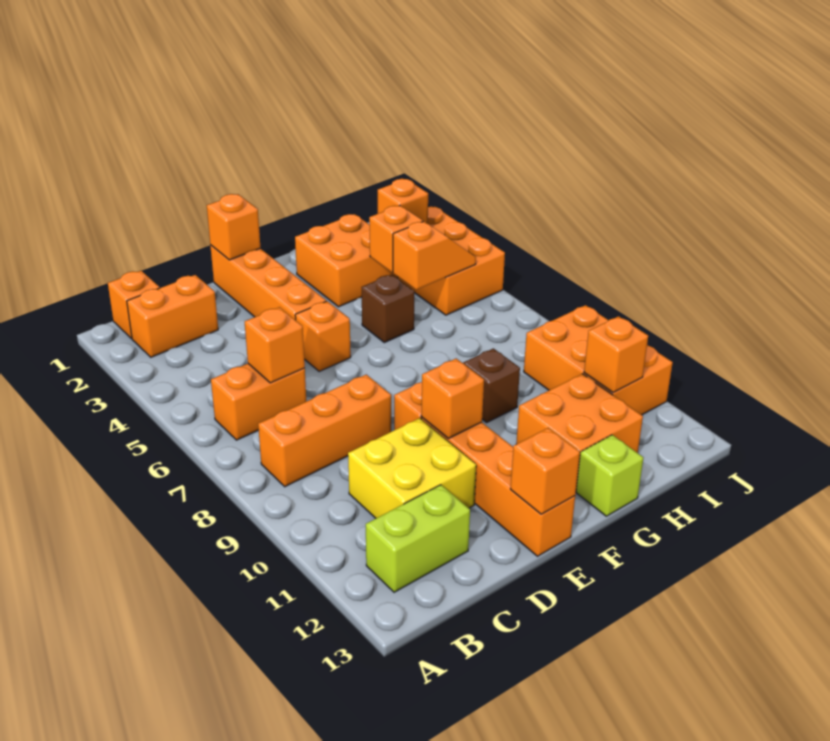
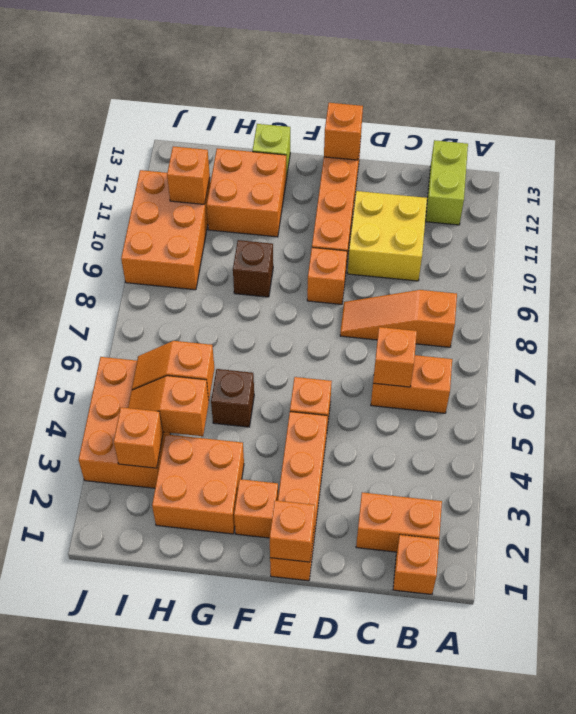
orange 1x3 brick [258,374,391,487] -> orange 1x3 slope [340,290,457,347]
lime 1x2 brick [366,485,470,592] -> lime 1x2 brick turned to [426,140,468,225]
orange 1x1 brick [421,359,484,439] -> orange 1x1 brick moved to [234,479,278,538]

